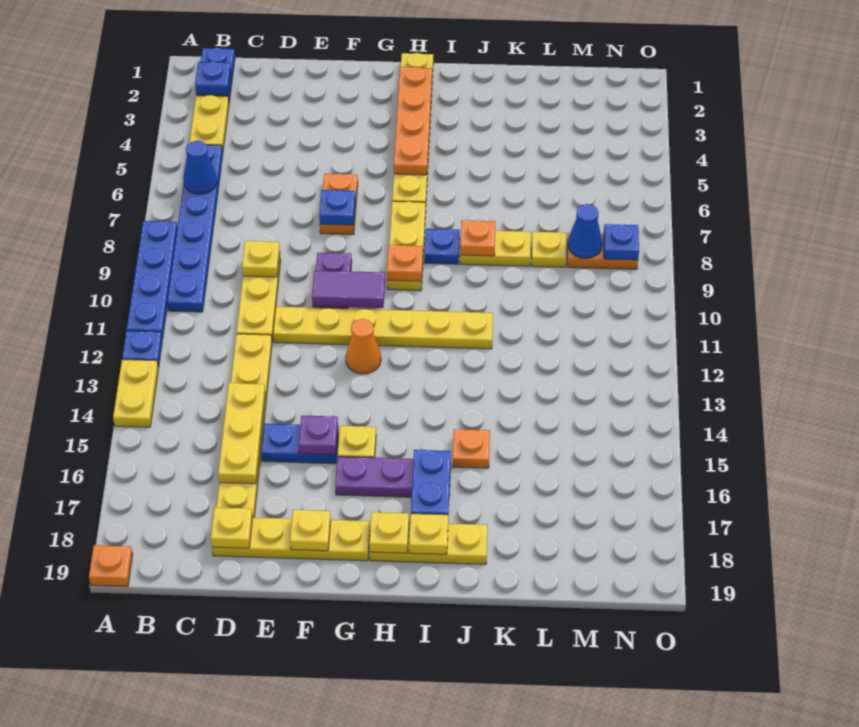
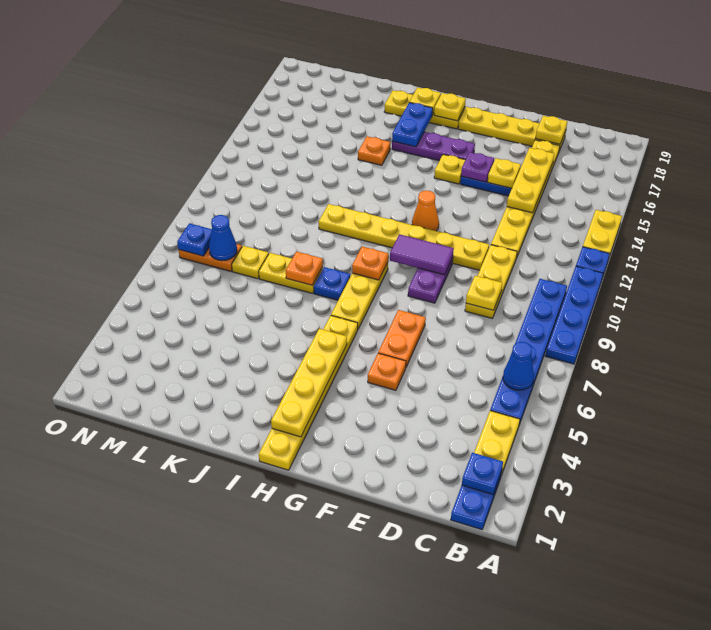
orange 1x1 plate [89,545,133,587] -> orange 1x1 plate moved to [368,353,406,390]
blue 1x1 plate [319,190,355,225] -> none
yellow 1x1 plate [290,510,331,551] -> yellow 1x1 plate moved to [487,158,521,188]
orange 1x4 plate [394,67,432,175] -> yellow 1x4 plate [271,329,347,437]

